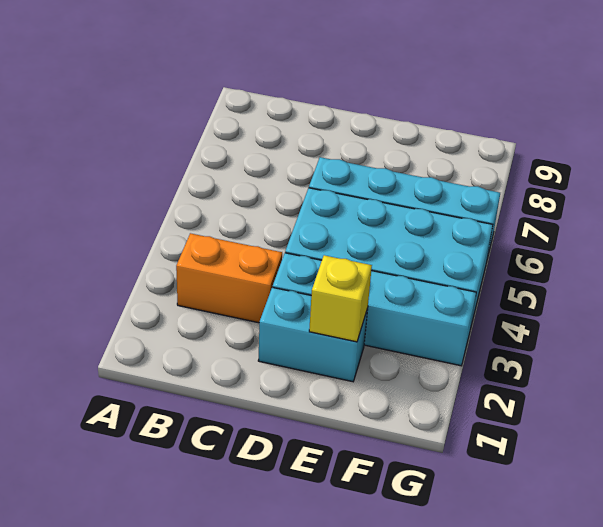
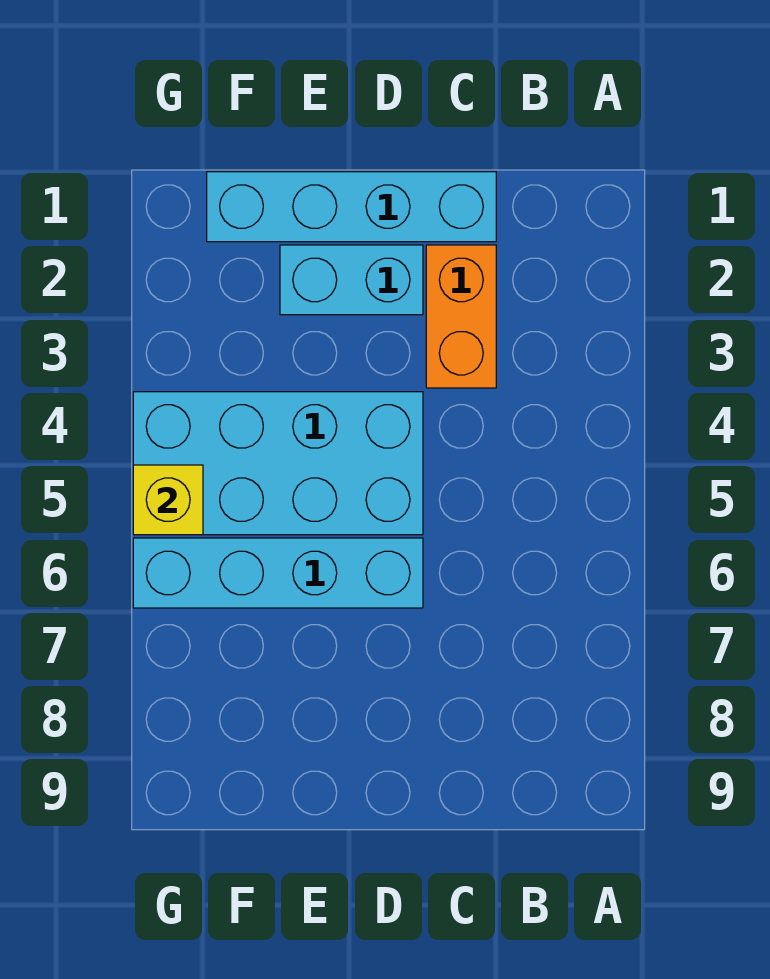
orange 1x2 brick [176,233,282,323] -> orange 1x2 brick turned to [426,245,496,388]
cyan 1x4 brick [273,253,476,366] -> cyan 1x4 brick moved to [207,172,496,242]
yellow 1x1 brick [309,255,372,342] -> yellow 1x1 brick moved to [133,465,203,535]

